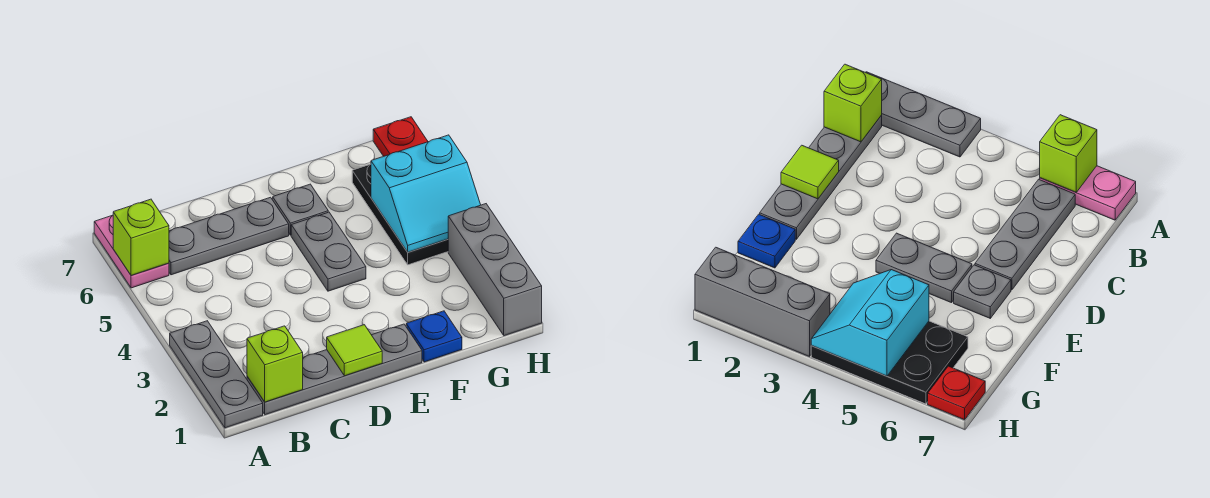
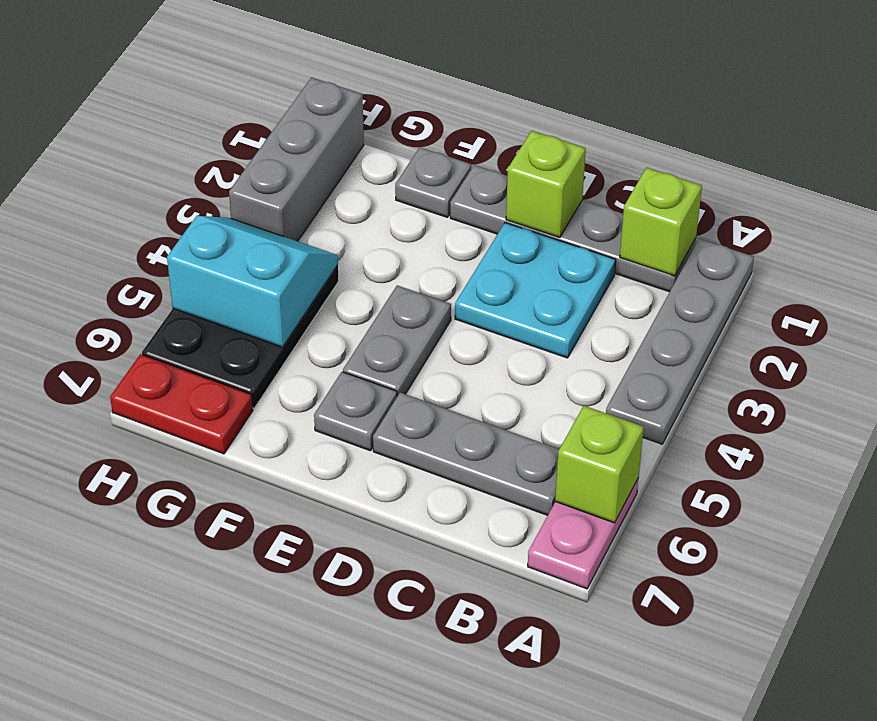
grey 1x3 plate [170,321,263,428] -> grey 1x4 plate [606,239,754,444]
none -> cyan 2x2 plate [455,223,616,358]
lime 1x1 tile [327,325,382,376] -> lime 1x1 brick [506,131,586,238]
blue 1x1 plate [406,311,462,362] -> grey 1x1 plate [395,147,471,217]
red 1x1 plate [373,117,428,156] -> red 1x2 plate [110,354,253,454]

